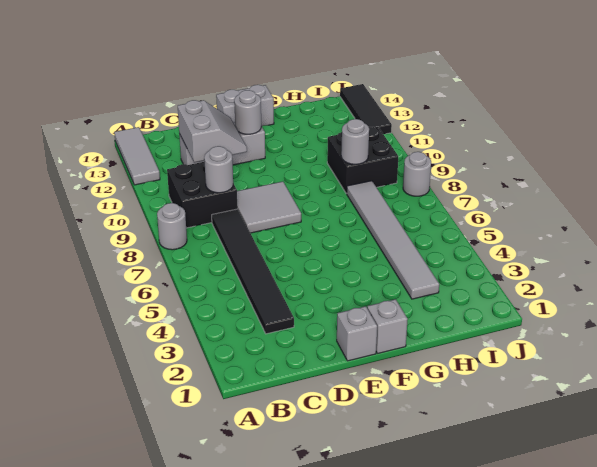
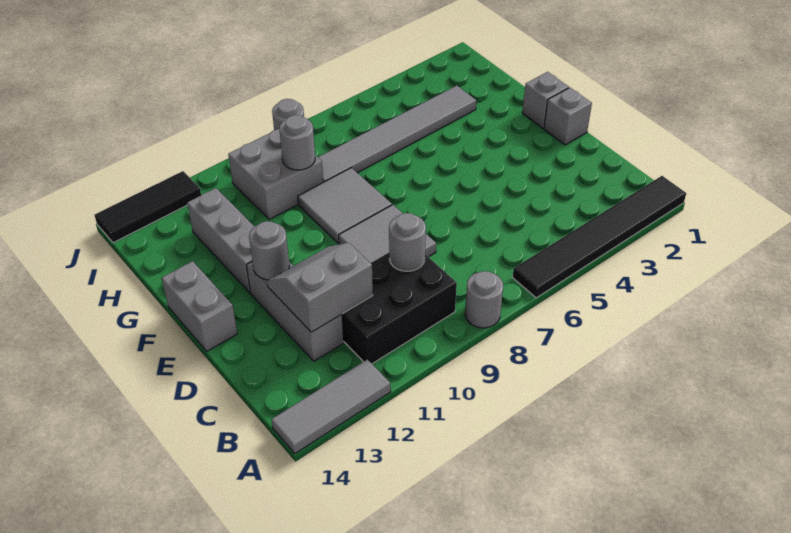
black 2x2 brick [167,161,237,228] -> black 2x3 brick [341,253,457,364]
black 1x6 tile [212,209,294,334] -> black 1x6 tile moved to [513,176,686,298]
none -> grey 2x2 tile [298,168,392,243]
none -> grey 1x3 brick [187,188,254,293]
black 2x2 brick [327,127,398,193] -> grey 2x2 brick [228,129,323,220]

